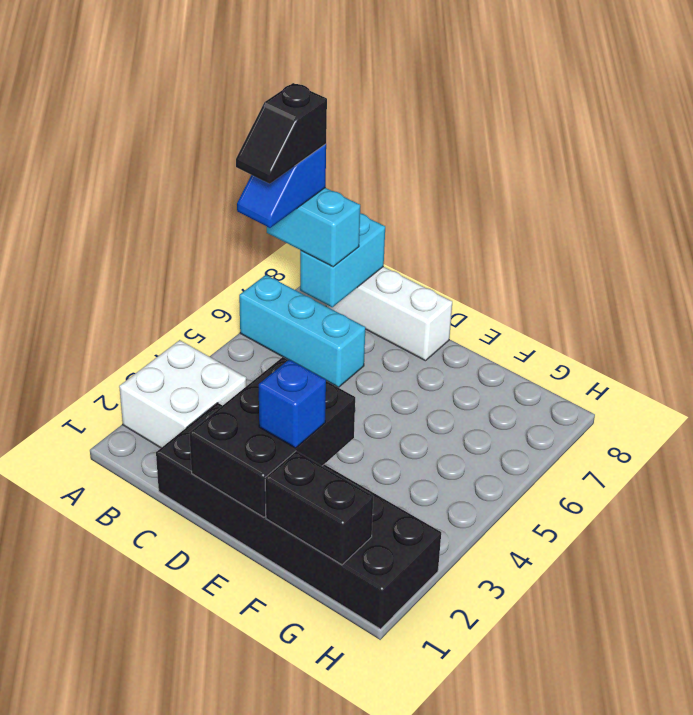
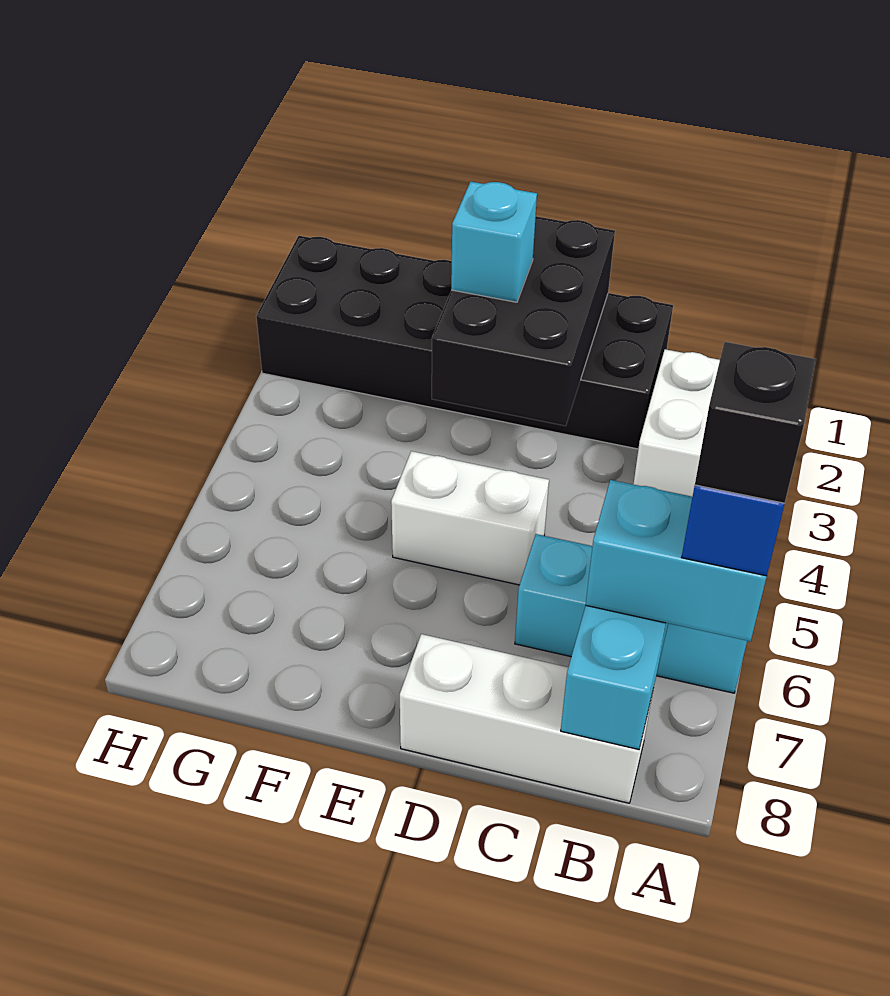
none -> white 1x2 brick [391,451,549,585]
blue 1x1 brick [259,360,326,448] -> cyan 1x1 brick [451,182,537,302]
black 1x2 brick [265,451,373,565] -> none

